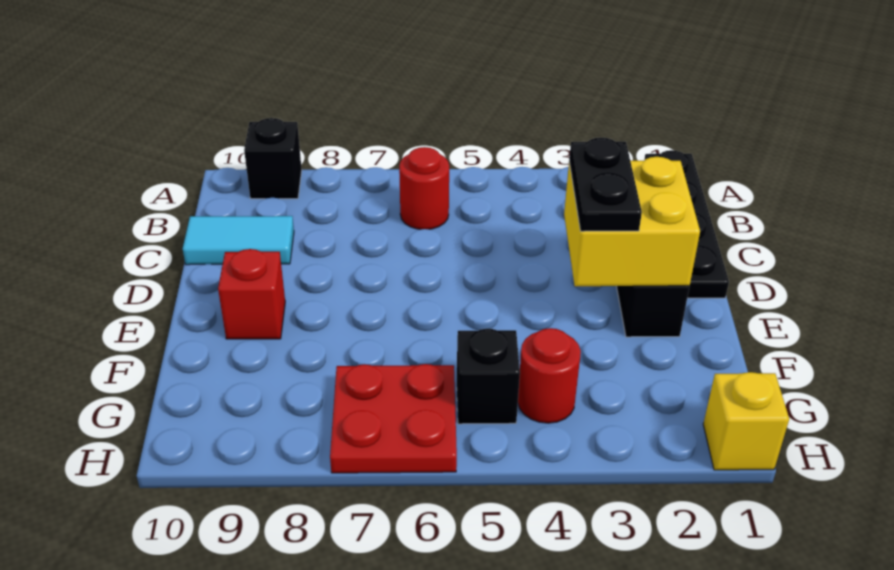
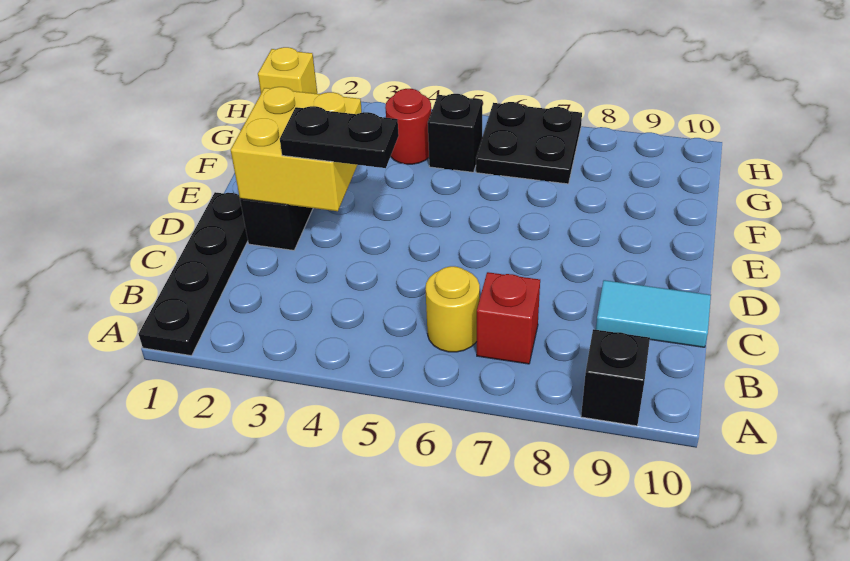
red 1x1 round brick [399,147,449,229] -> yellow 1x1 round brick [425,266,480,352]
black 1x2 plate [569,138,642,231] -> black 1x2 plate turned to [280,106,399,168]
red 1x1 brick [218,249,285,339] -> red 1x1 brick moved to [477,272,540,364]
red 2x2 plate [330,364,457,473] -> black 2x2 plate [476,102,582,184]

